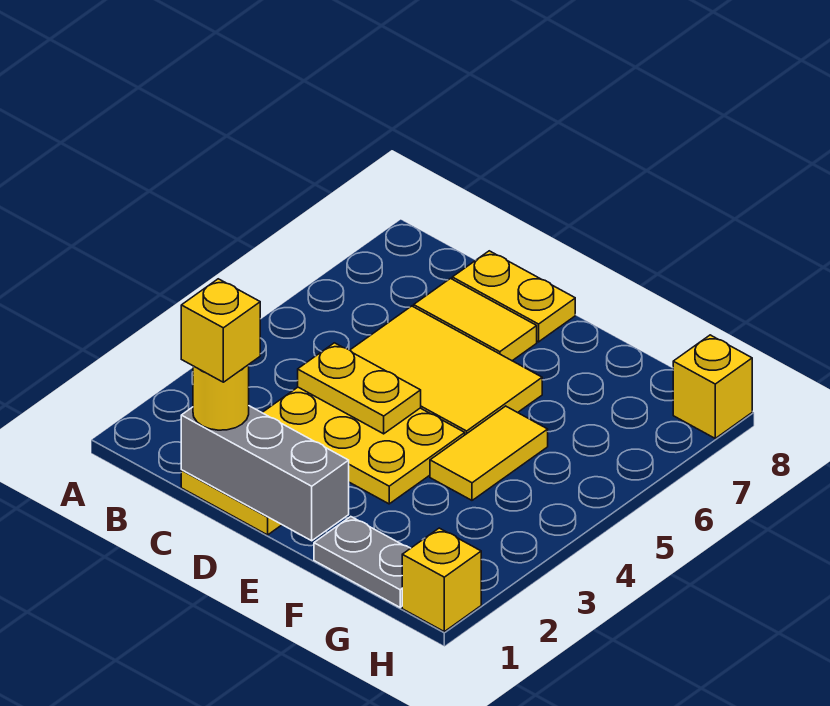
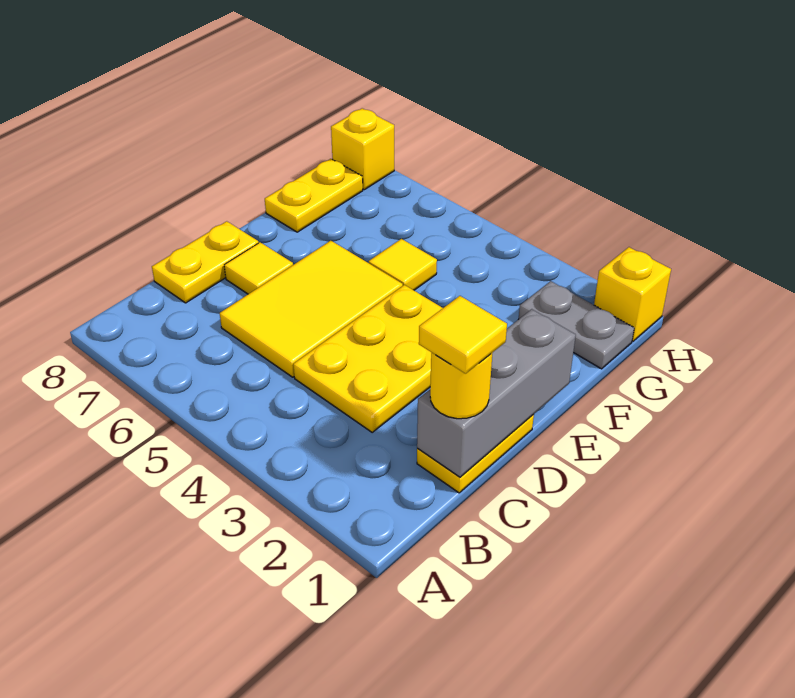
yellow 1x1 brick [181,279,260,382] -> yellow 1x1 tile [419,296,507,374]
yellow 1x2 plate [298,343,421,434] -> yellow 1x2 plate moved to [265,159,363,232]
yellow 1x2 tile [414,279,537,361] -> yellow 1x1 tile [224,242,293,294]
grey 1x2 plate [314,517,410,607] -> grey 1x2 plate turned to [519,281,634,369]
yellow 1x2 tile [430,406,548,500] -> yellow 1x1 tile [369,239,437,290]

